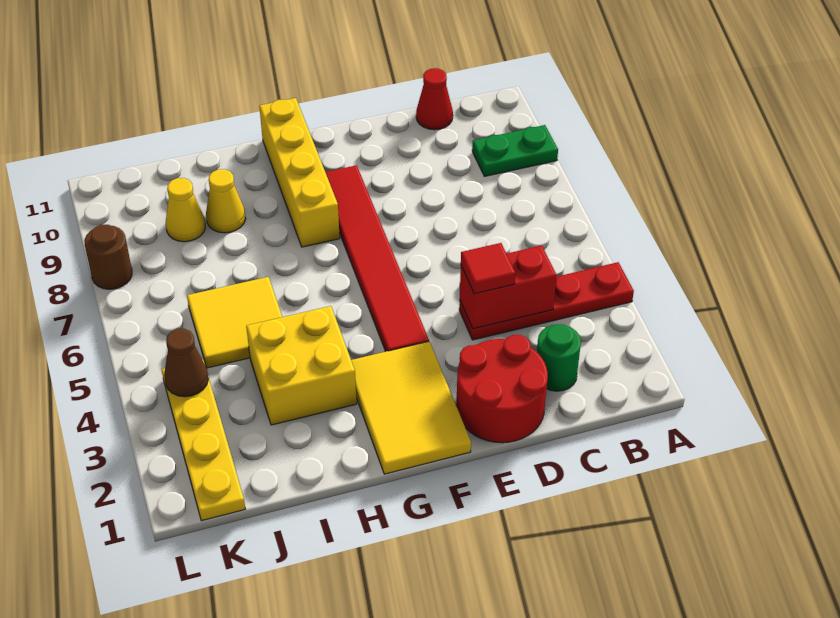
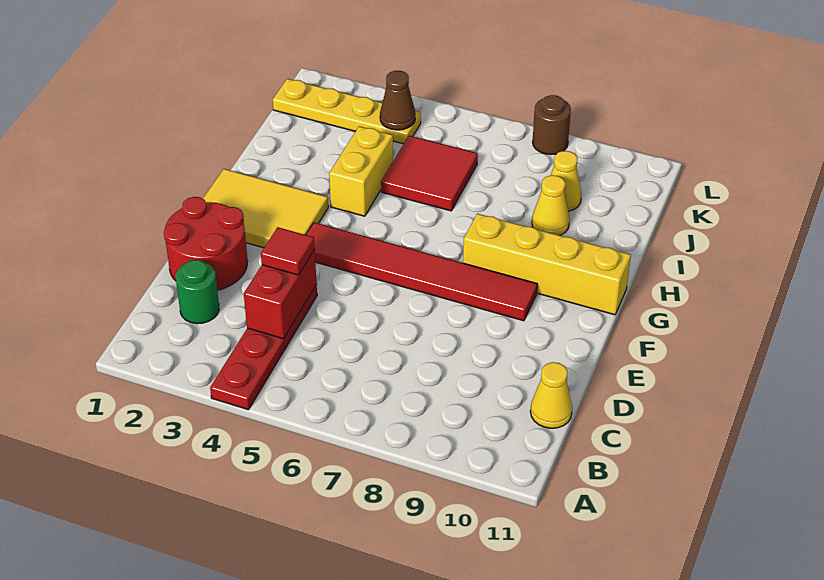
green 1x2 plate [472,125,558,176] -> none
red 1x1 cone [416,68,453,130] -> yellow 1x1 cone [530,362,572,428]
yellow 2x2 brick [246,306,356,425] -> yellow 1x2 brick [329,126,393,216]
yellow 2x2 tile [187,277,282,368] -> red 2x2 tile [381,136,478,211]

